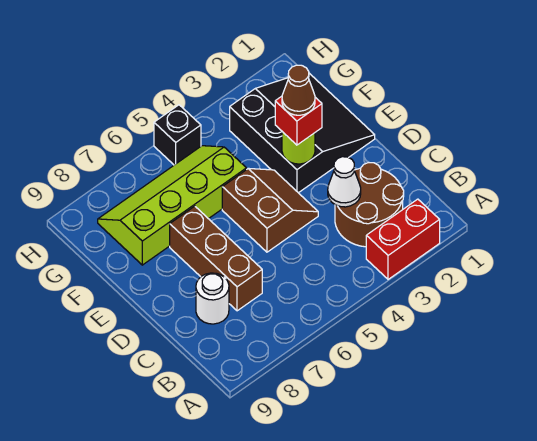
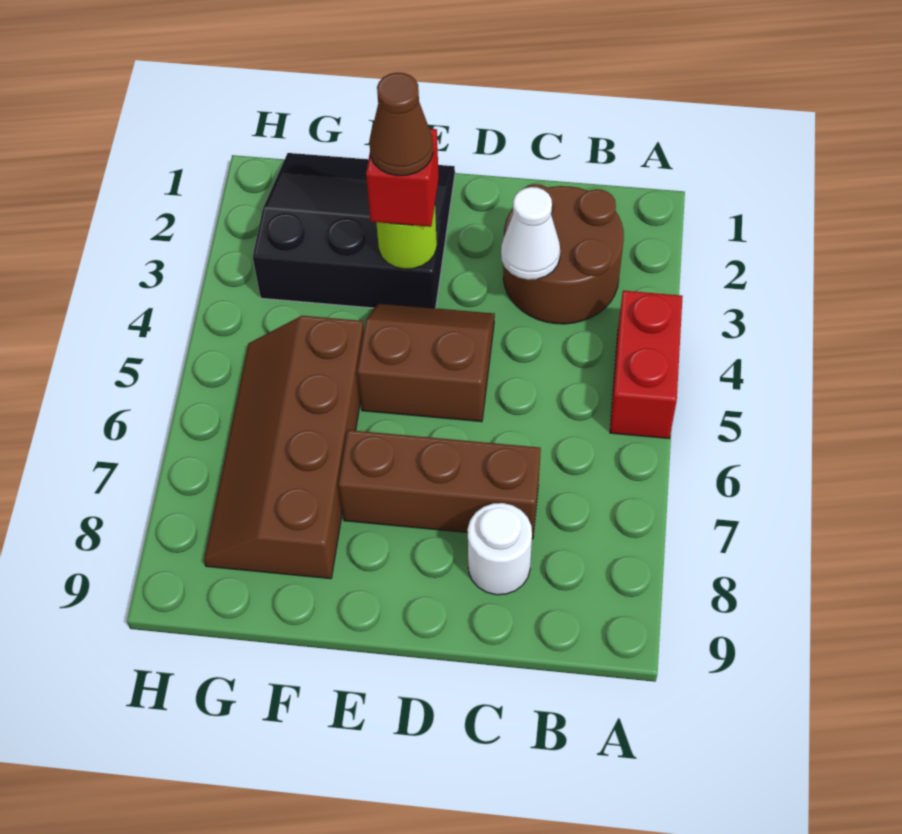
red 1x2 brick [366,199,440,279] -> red 1x2 brick moved to [610,291,683,439]
lime 2x4 slope [98,146,246,265] -> brown 2x4 slope [204,316,364,579]
black 1x1 brick [154,105,201,165] -> none

